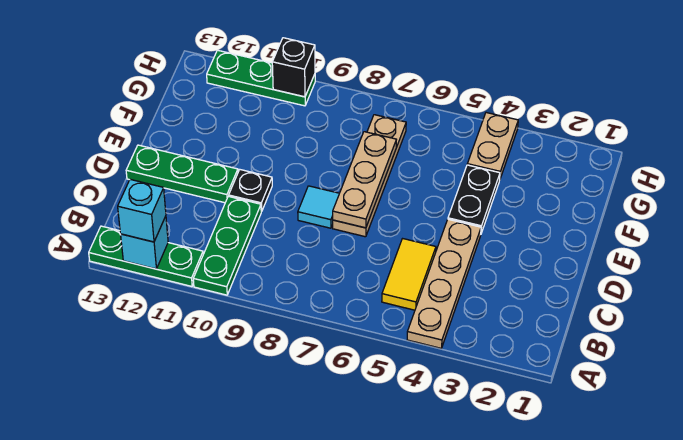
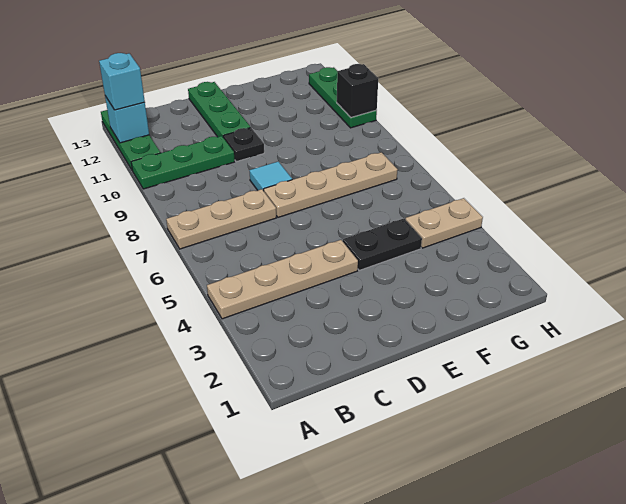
yellow 1x2 tile [382,239,436,310] -> none
tan 1x3 plate [333,132,396,228] -> tan 1x3 plate moved to [166,189,276,249]

